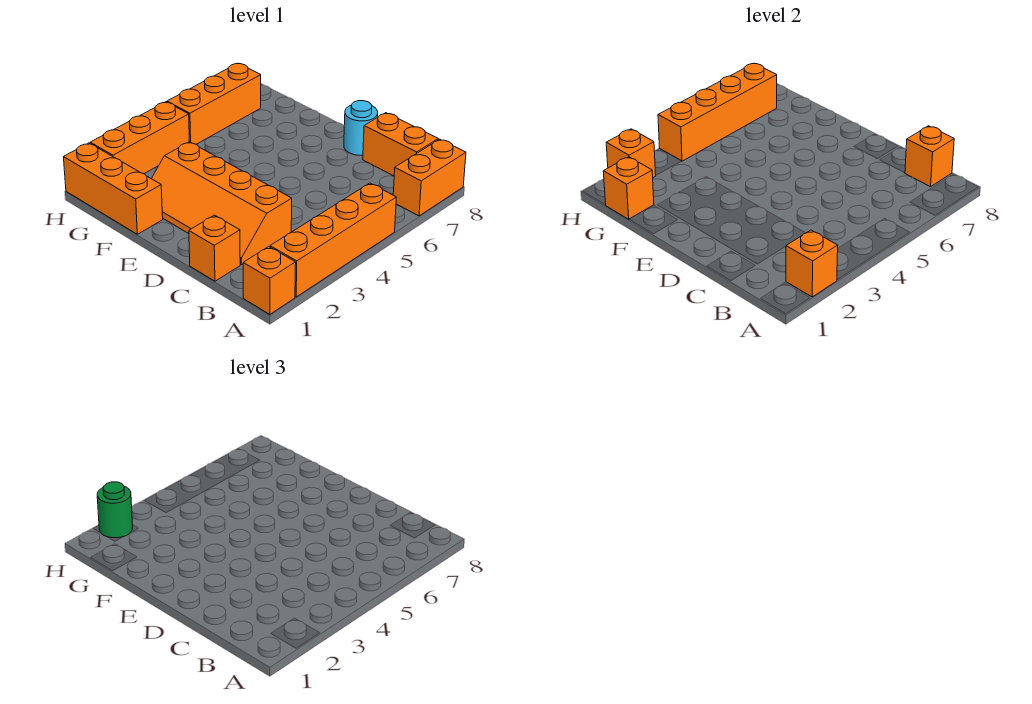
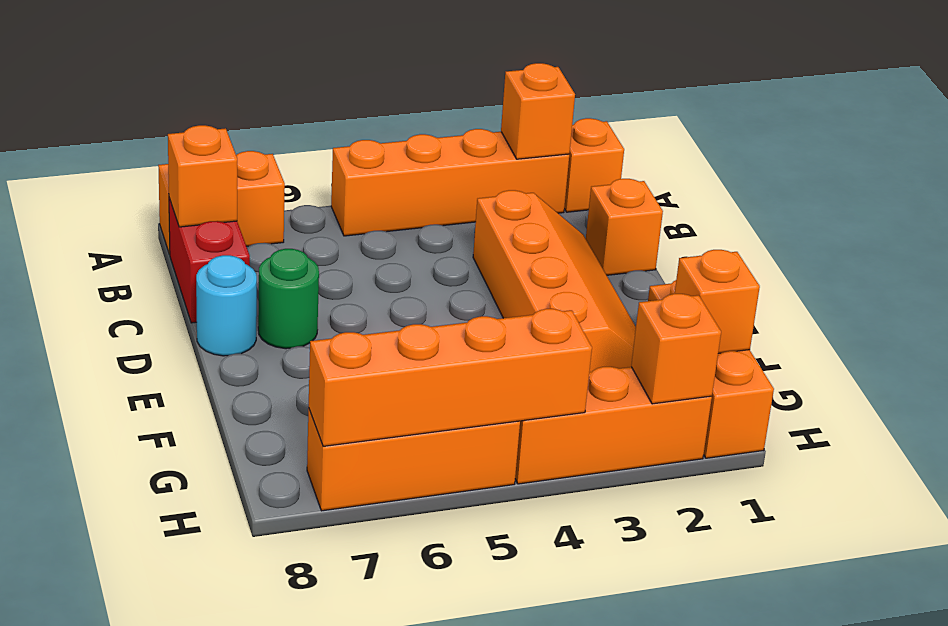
orange 1x2 brick [363,113,438,176] -> red 1x2 brick [169,198,250,323]
green 1x1 round brick [97,482,133,538] -> green 1x1 round brick moved to [258,249,319,349]

